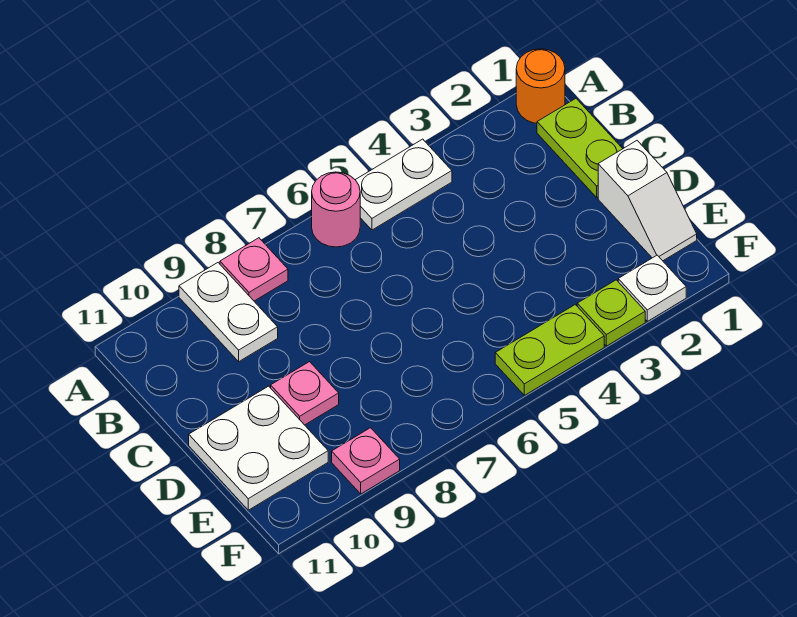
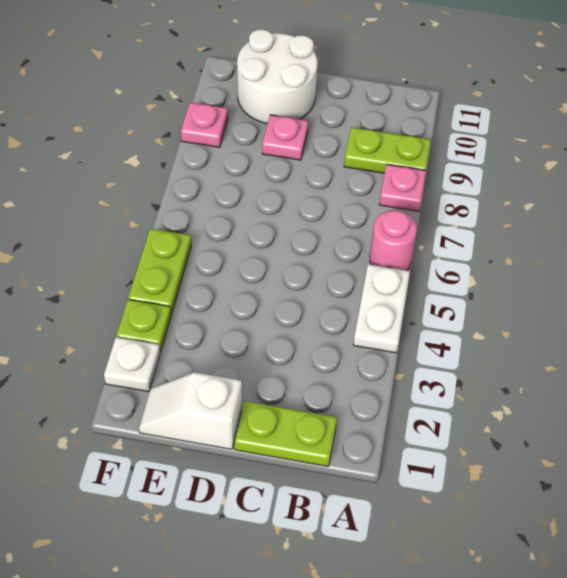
orange 1x1 round brick [516,49,565,123] -> none
white 1x2 plate [179,263,278,362] -> lime 1x2 plate [344,127,431,173]
white 2x2 plate [189,386,328,510] -> white 2x2 round brick [237,30,318,124]

